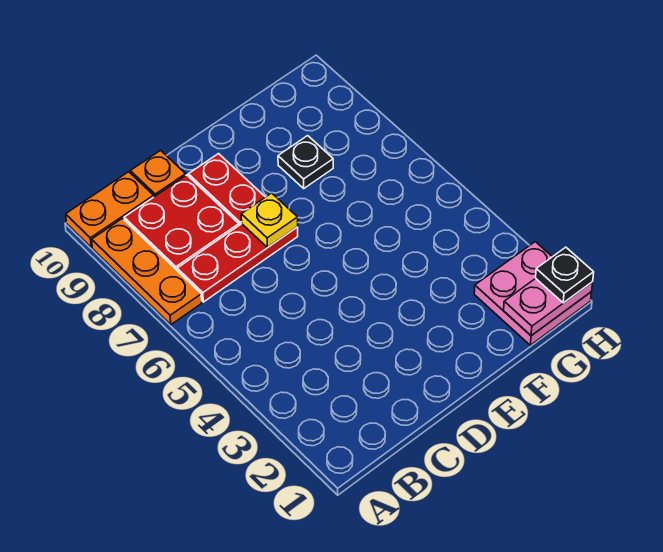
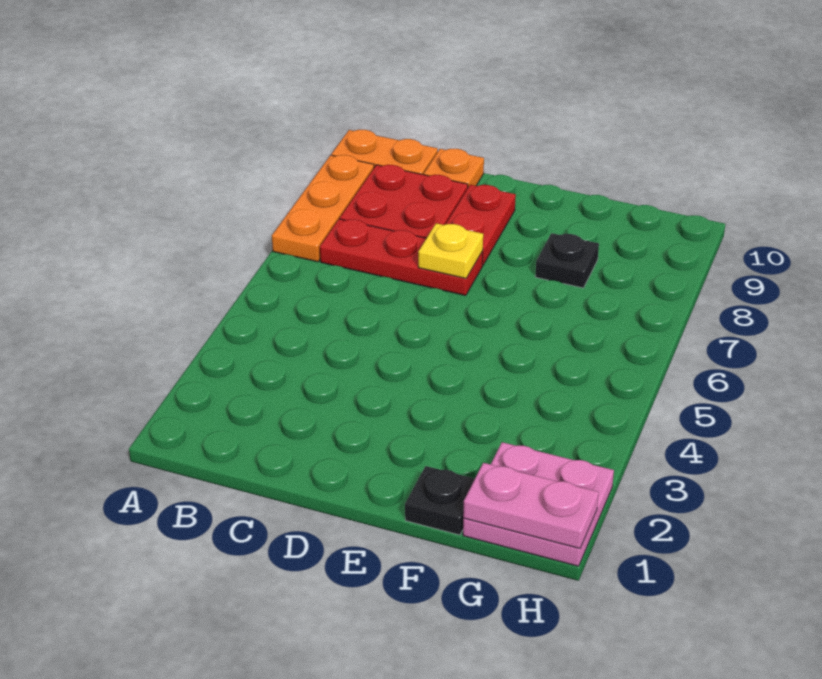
black 1x1 plate [536,247,594,303] -> black 1x1 plate moved to [405,466,475,535]

